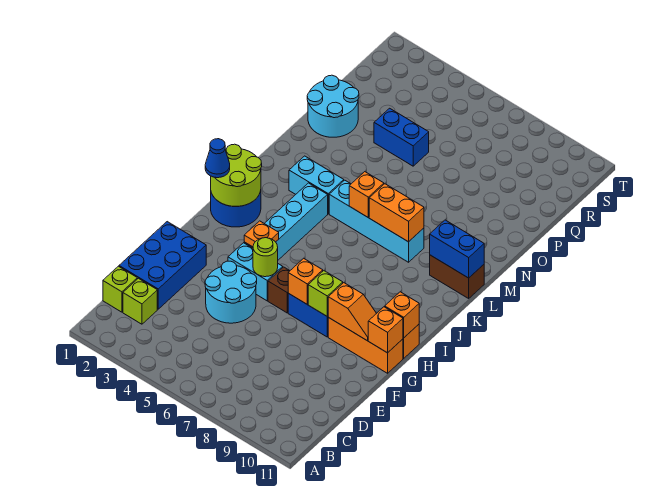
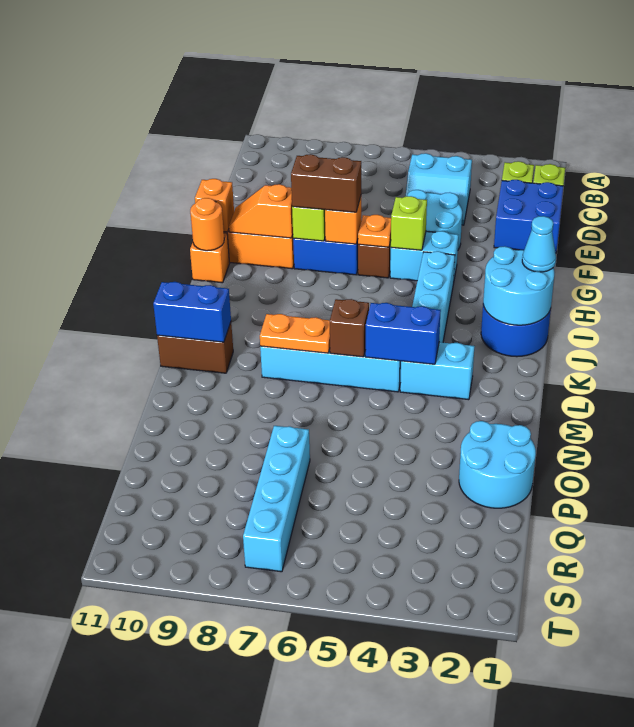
none -> cyan 2x2 slope [406,153,472,225]
blue 2x3 brick [119,222,206,309] -> blue 2x2 brick [494,180,563,253]
lime 1x1 round brick [253,238,278,277] -> lime 1x1 brick [391,196,427,250]
none -> brown 1x2 brick [291,154,361,212]
orange 1x1 plate [244,221,279,247] -> orange 1x1 plate moved to [358,215,391,247]
orange 1x1 brick [385,292,419,338] -> orange 1x1 round brick [190,198,224,251]
lime 2x2 round brick [211,144,262,206] -> cyan 2x2 round brick [483,246,554,325]
blue 1x1 cone [205,139,230,178] -> cyan 1x1 cone [522,216,556,272]
orange 1x1 brick [349,172,384,218] -> brown 1x1 brick [330,299,369,357]
orange 1x2 brick [369,184,424,242] -> orange 1x2 plate [260,314,330,353]
blue 1x2 brick [374,108,429,166] -> blue 1x2 brick moved to [365,303,441,364]
none -> cyan 1x4 brick [243,426,310,572]

